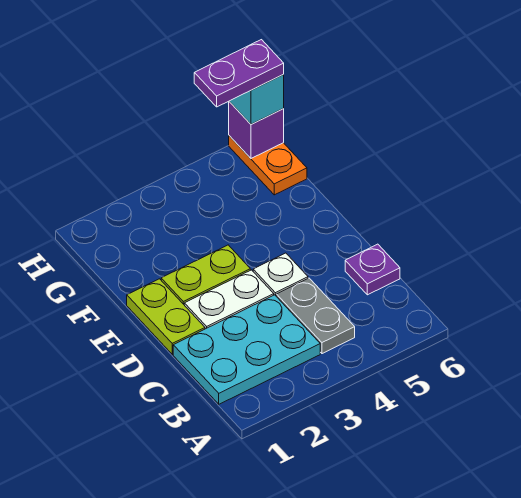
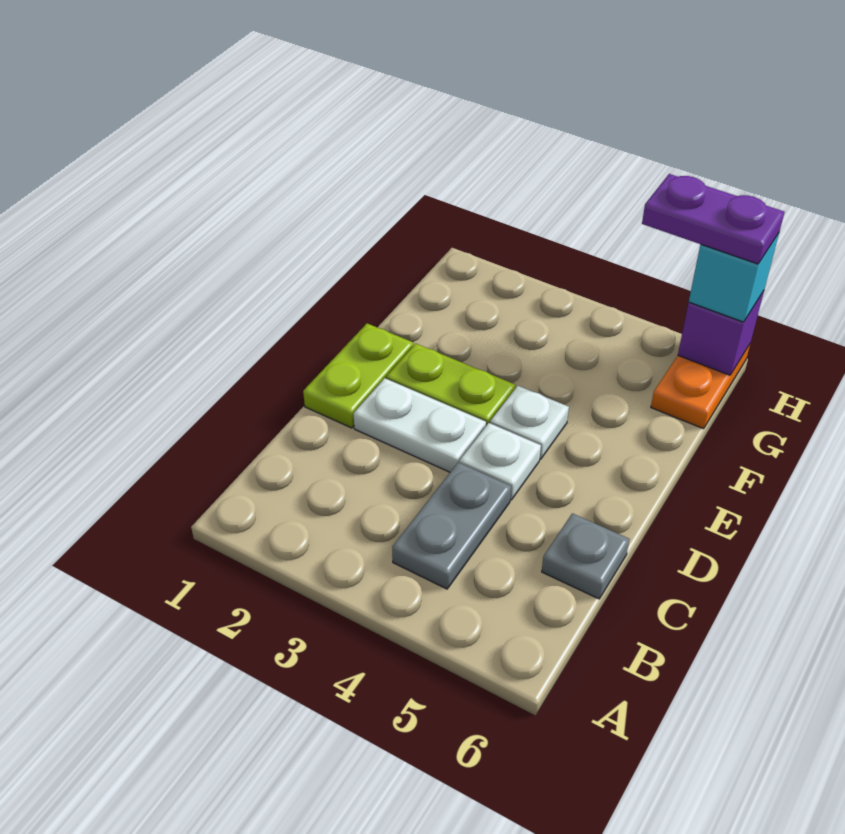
cyan 2x3 plate [173,295,320,404] -> none
purple 1x1 plate [345,244,400,295] -> grey 1x1 plate [542,513,629,599]
none -> white 1x1 plate [490,386,569,459]

